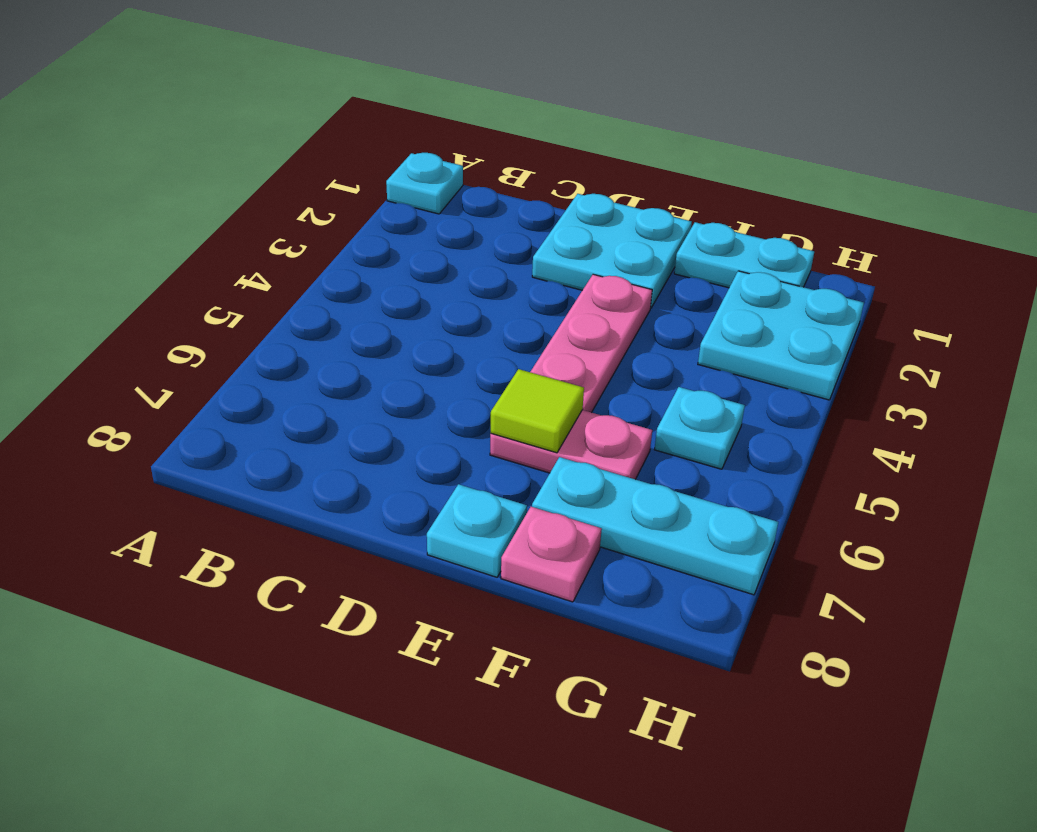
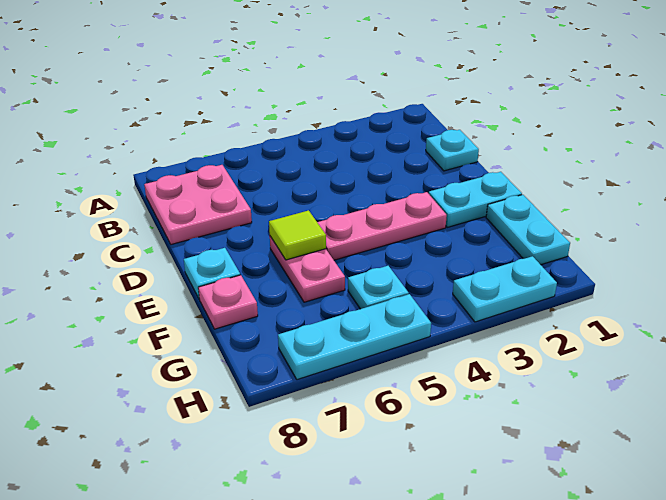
cyan 1x1 plate [386,153,463,214] -> cyan 1x1 plate moved to [426,130,479,171]
none -> pink 2x2 plate [144,165,252,244]
cyan 2x2 plate [532,194,692,308] -> cyan 1x2 plate [429,172,522,227]
cyan 1x3 plate [532,457,778,595] -> cyan 1x3 plate turned to [278,294,431,380]
cyan 2x2 plate [698,271,864,400] -> cyan 1x2 plate [453,256,557,322]

